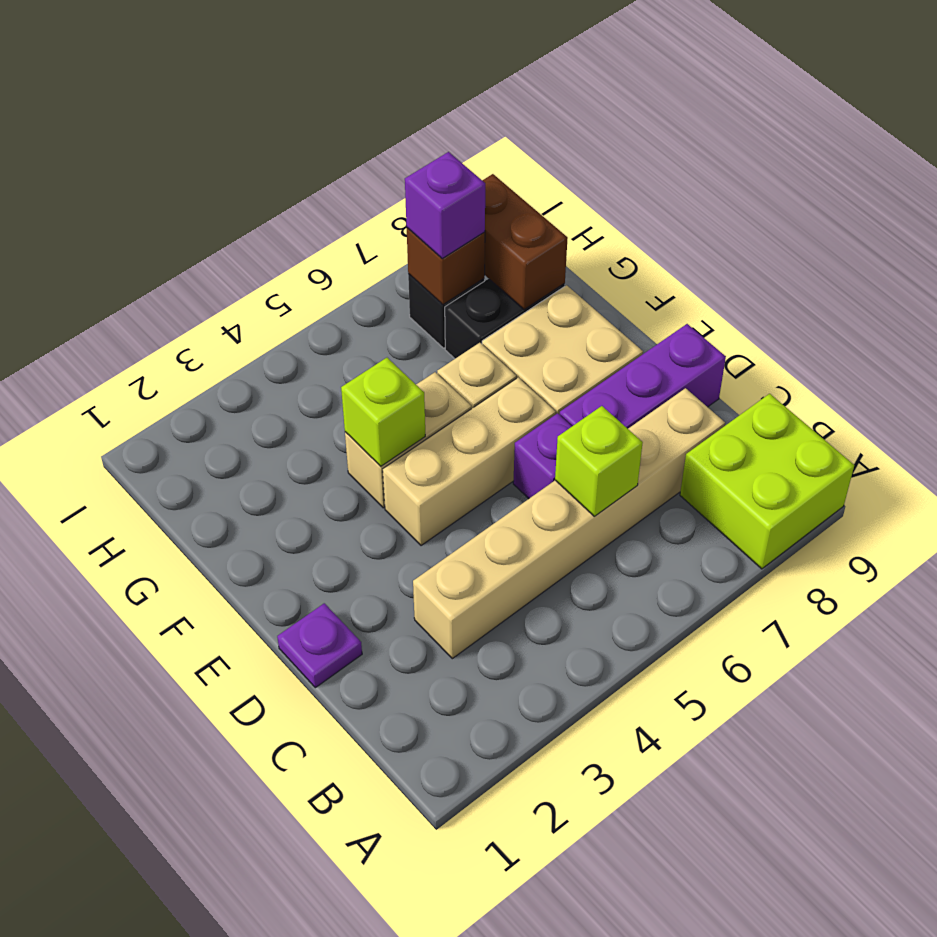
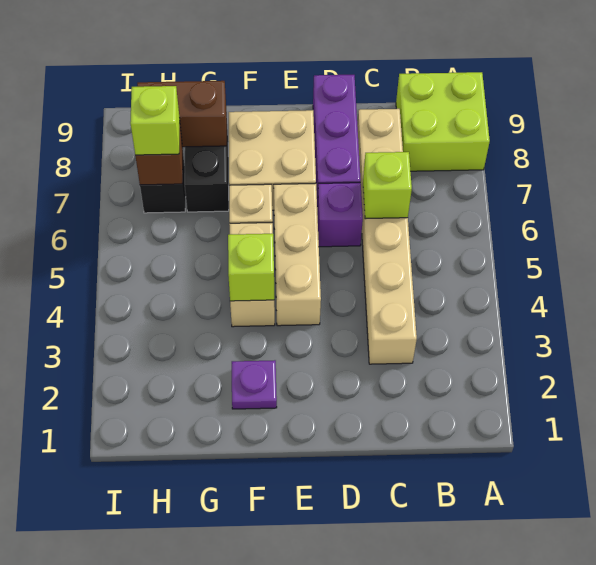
purple 1x1 plate [277,603,362,688] -> purple 1x1 plate moved to [232,360,277,409]
purple 1x1 brick [405,152,485,258] -> lime 1x1 brick [130,86,180,155]

